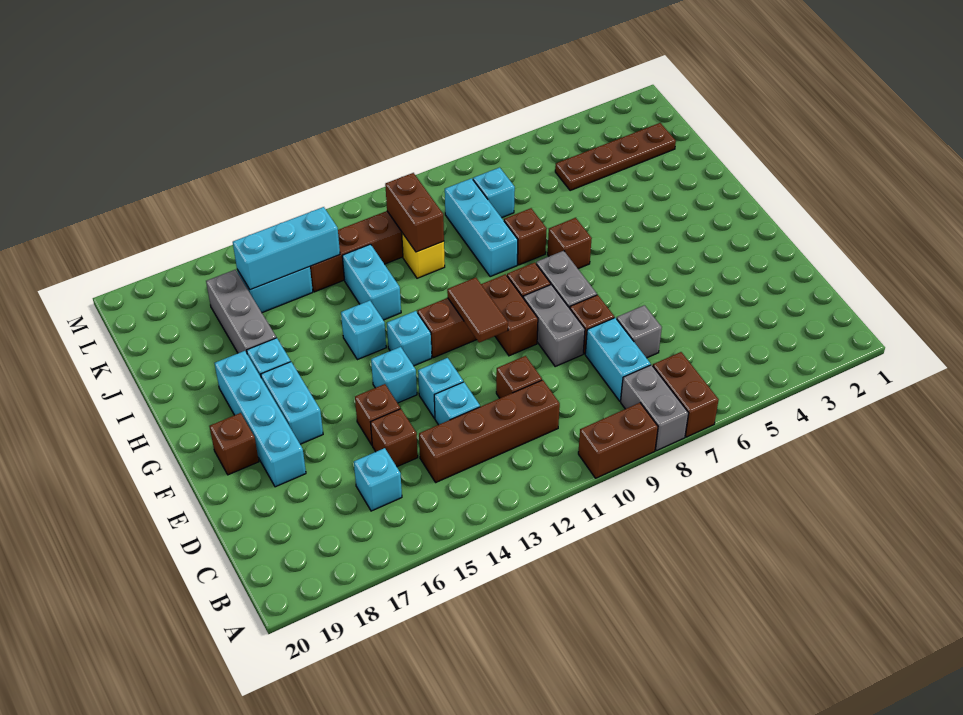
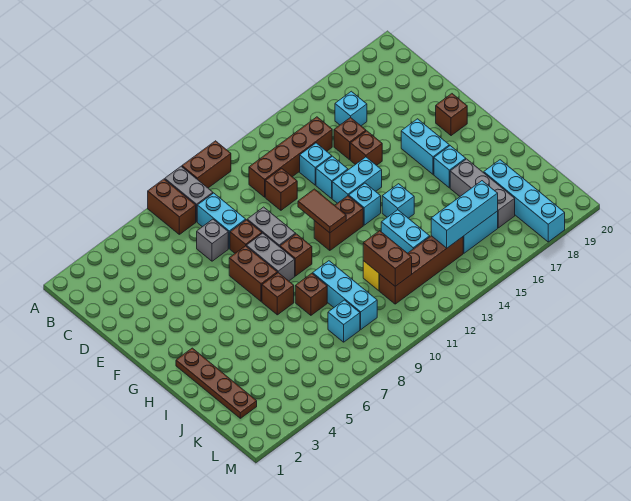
cyan 1x4 brick [215,351,306,487] -> cyan 1x4 brick moved to [484,160,565,242]
brown 1x2 brick [481,274,538,356] -> brown 1x2 brick moved to [229,246,277,301]
cyan 1x1 brick [371,347,417,403] -> cyan 1x2 brick [332,157,382,203]
brown 1x4 plate [555,123,676,191] -> brown 1x4 plate turned to [176,348,257,418]

